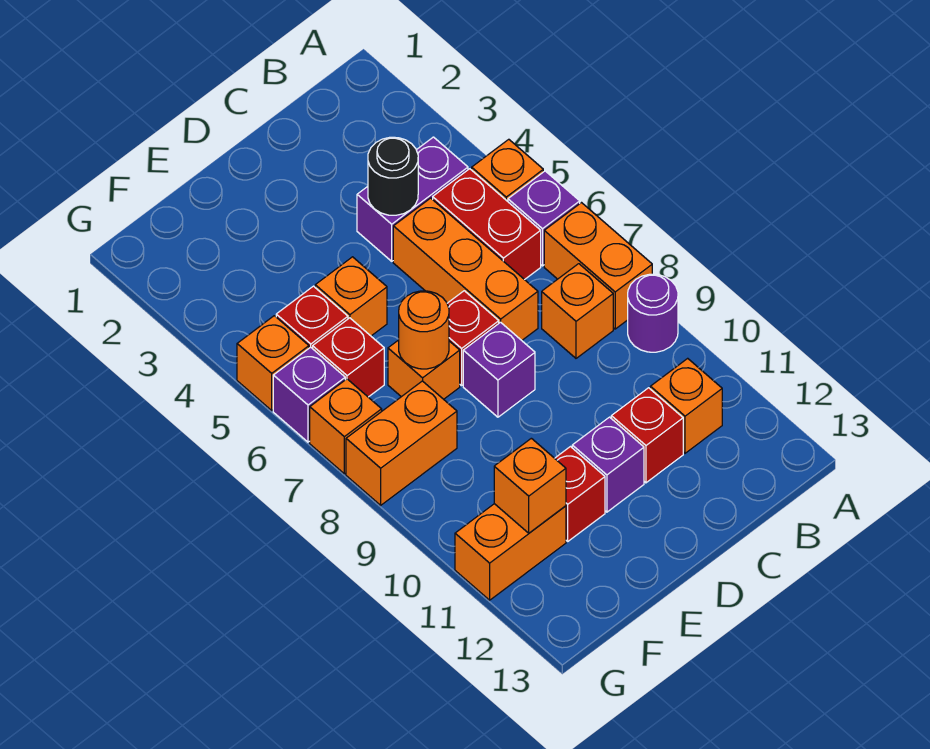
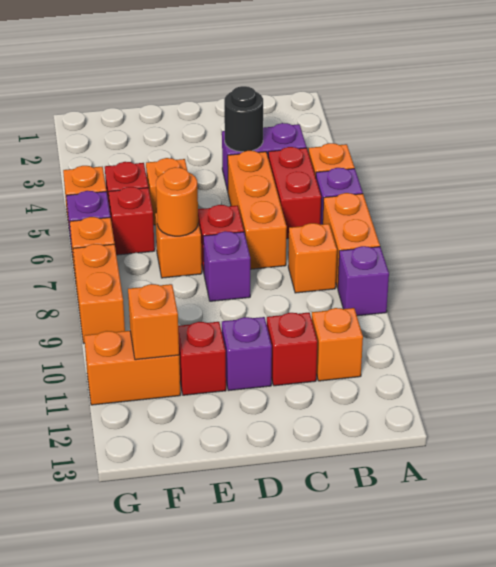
purple 1x1 round brick [628,274,678,352] -> purple 1x1 brick [338,246,389,316]
orange 1x2 brick [346,381,457,505] -> orange 1x2 brick turned to [73,244,125,343]

